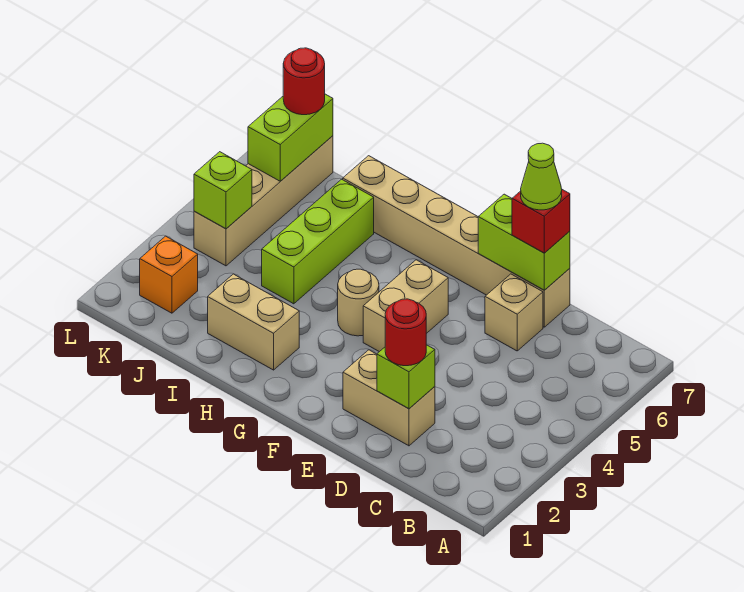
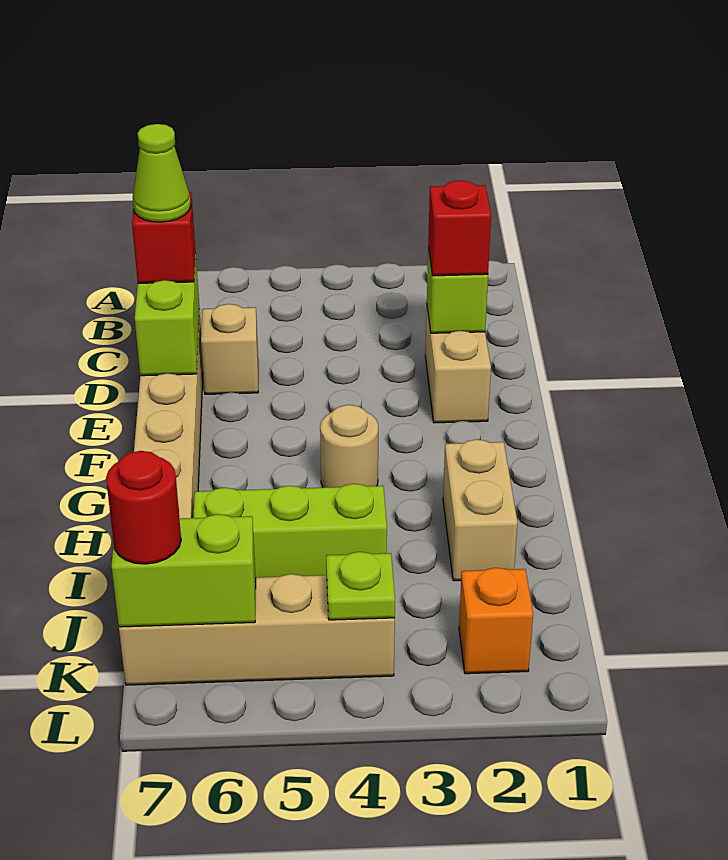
red 1x1 round brick [385,299,426,366] -> red 1x1 brick [428,180,491,276]
tan 1x2 brick [363,260,448,352] -> none
lime 1x1 brick [194,152,252,229] -> lime 1x1 plate [326,552,395,620]

